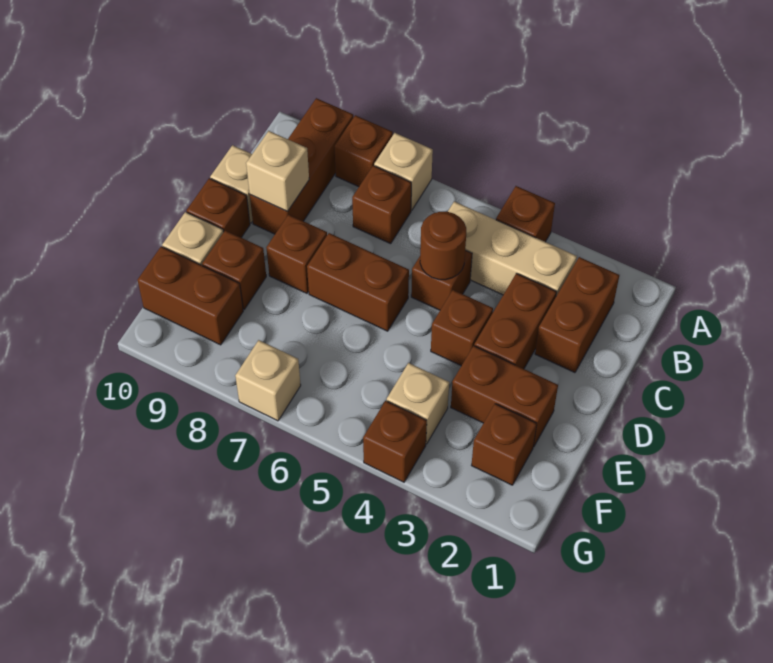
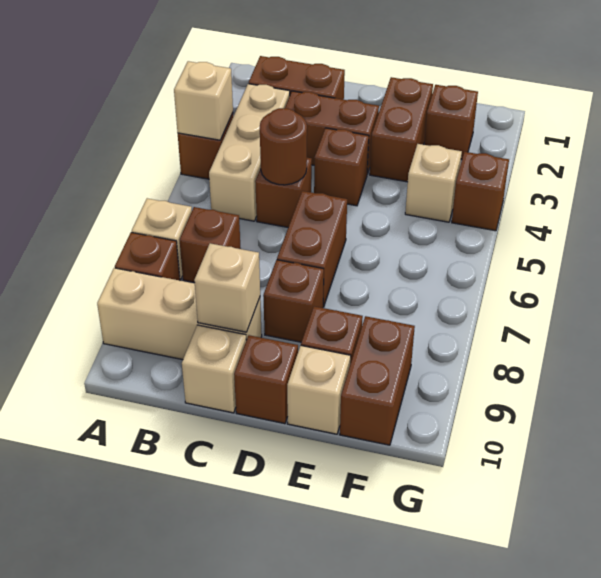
brown 1x3 brick [250,98,353,234] -> tan 1x3 brick [97,268,262,360]
tan 1x1 brick [235,340,301,421] -> tan 1x1 brick moved to [174,61,233,140]

